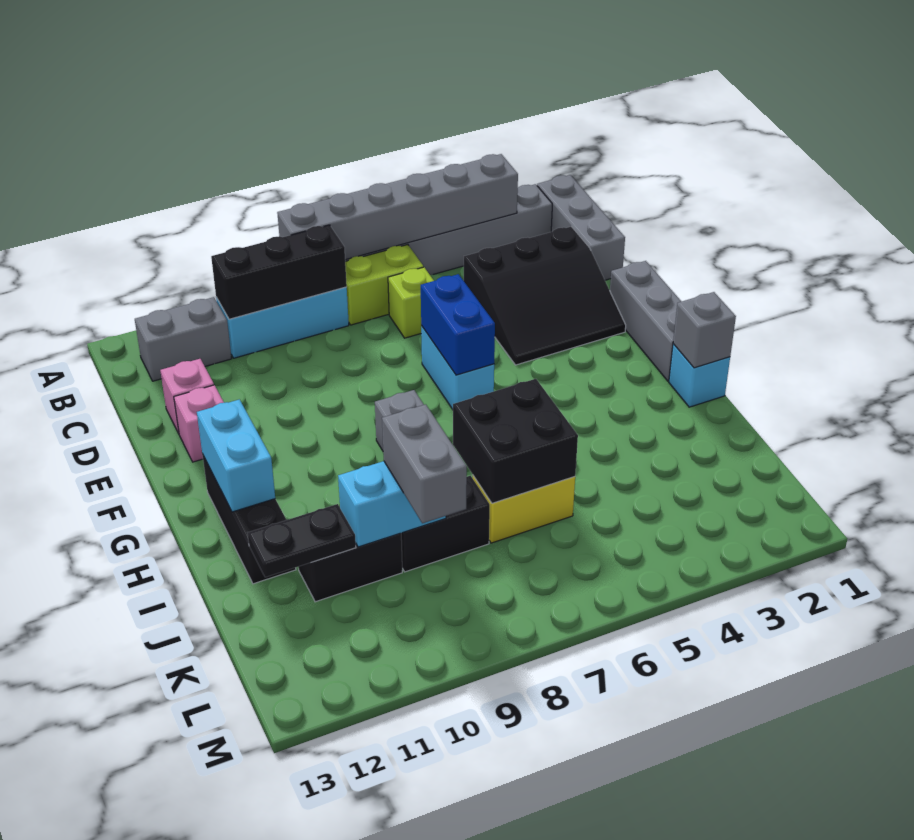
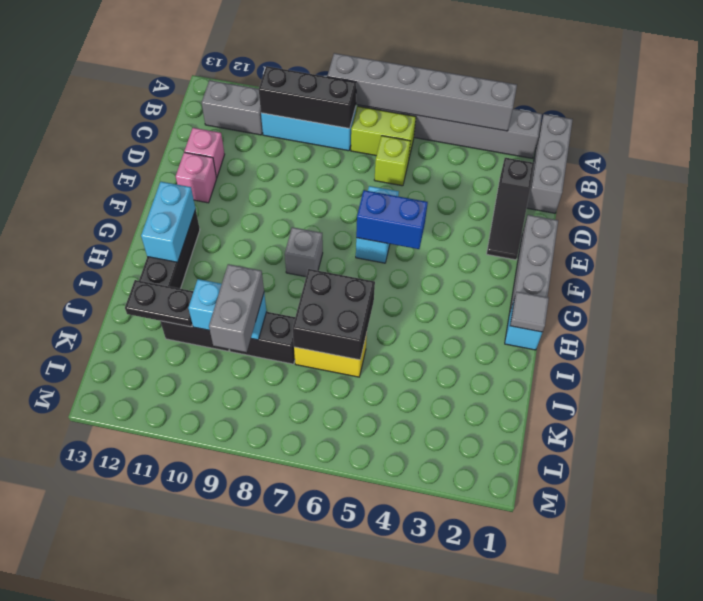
black 3x3 slope [464,226,626,365] -> black 1x3 slope [487,158,534,260]
blue 1x2 brick [421,274,495,375] -> blue 1x2 brick turned to [356,190,428,249]
grey 1x1 brick [673,292,736,368] -> grey 1x1 tile [510,292,549,332]

